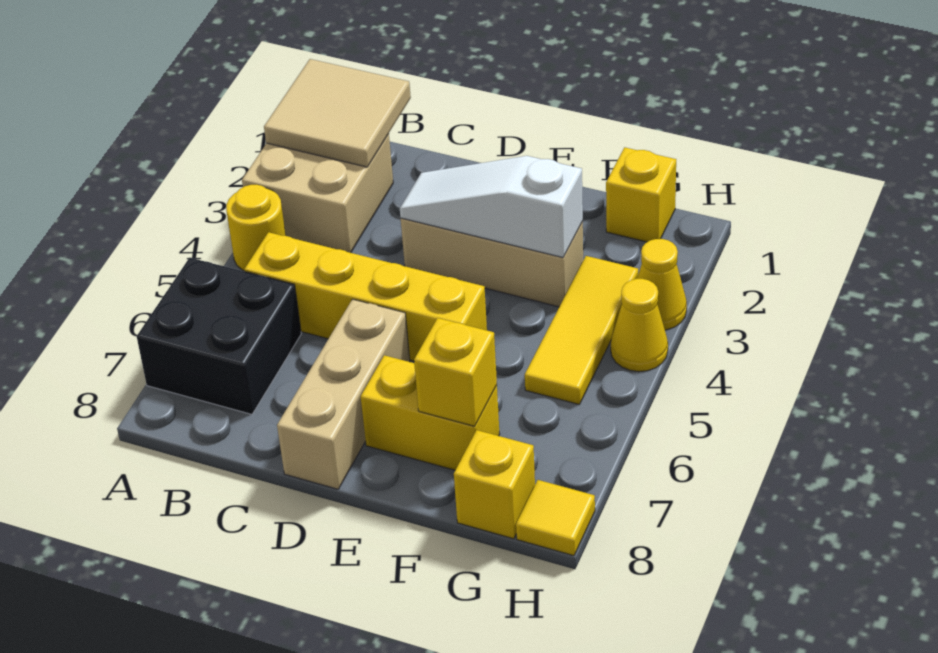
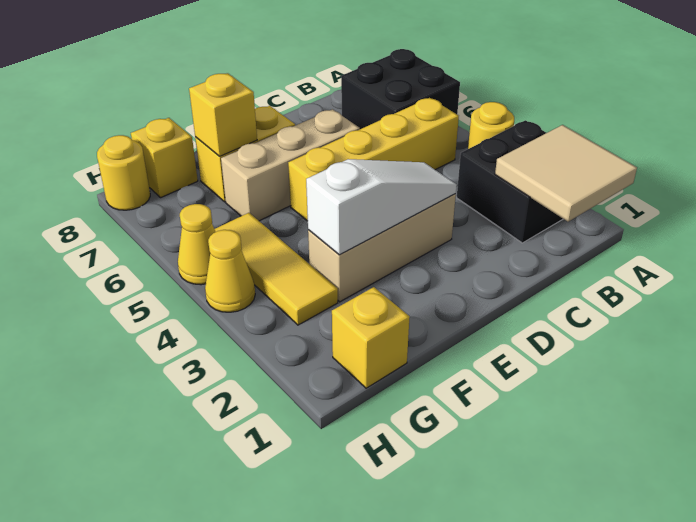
tan 2x2 brick [242,134,393,253] -> black 2x2 brick [457,120,563,243]
tan 1x3 brick [277,299,410,489] -> tan 1x3 brick turned to [221,109,360,221]
yellow 1x1 cone [637,239,687,330] -> yellow 1x1 cone moved to [178,204,215,285]
yellow 1x1 tile [516,480,595,556] -> yellow 1x1 round brick [97,135,150,210]

